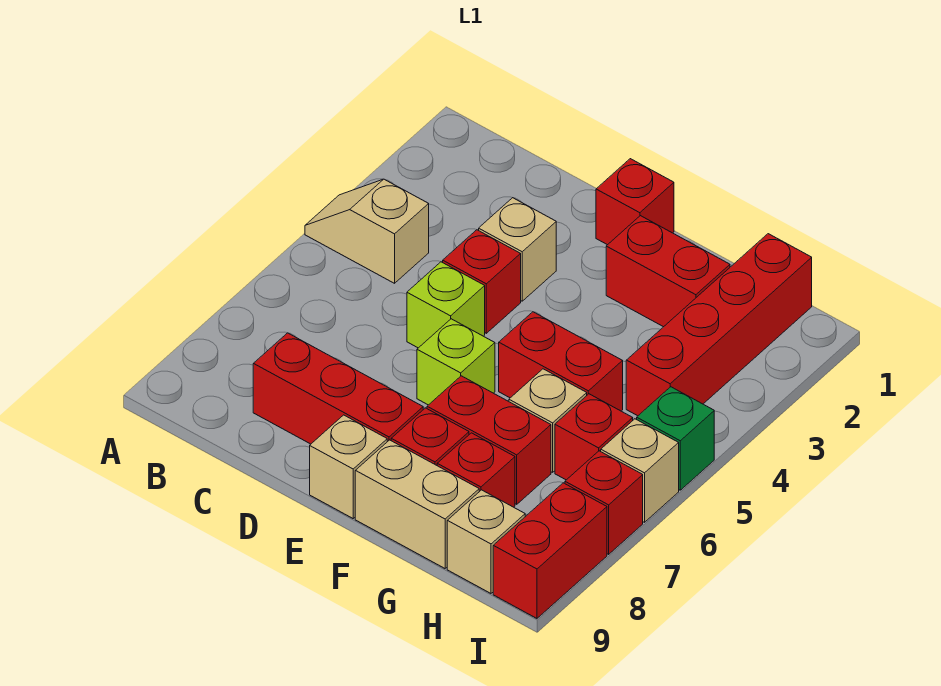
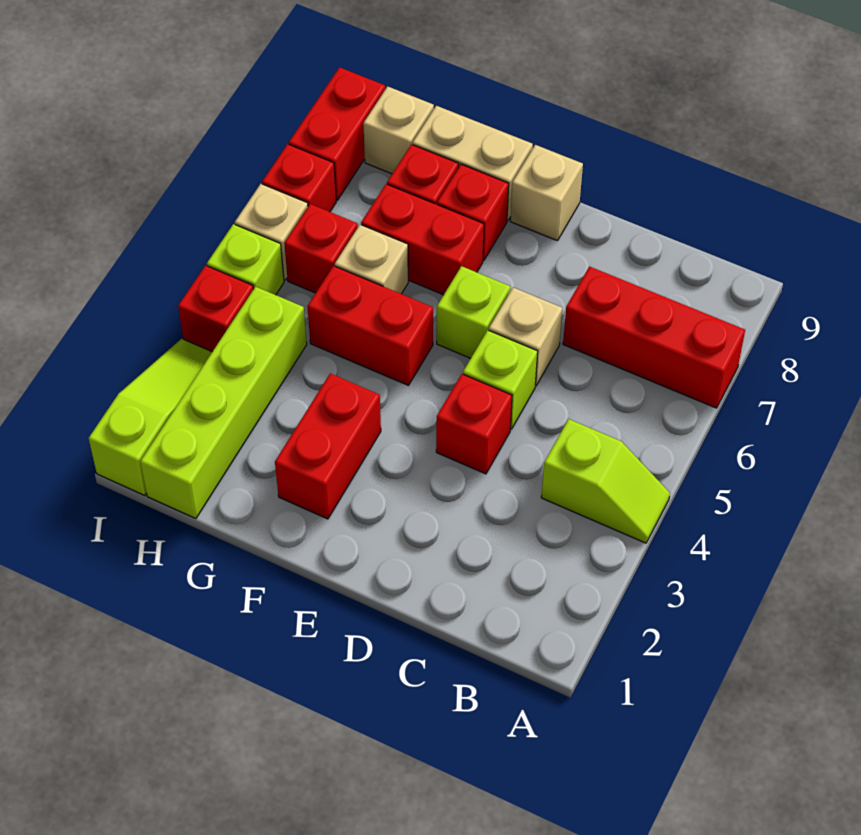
tan 1x2 slope [305,179,429,283] -> lime 1x2 slope [541,419,670,543]
red 1x3 brick [253,333,423,444] -> red 1x3 brick moved to [563,267,745,408]
tan 1x1 brick [479,198,556,301] -> tan 1x1 brick moved to [489,287,562,386]
red 1x1 brick [596,159,674,245] -> red 1x1 brick moved to [178,265,253,352]
red 1x2 brick [606,216,730,327] -> red 1x2 brick turned to [275,374,381,519]
red 1x4 brick [626,234,812,416] -> lime 1x4 brick [140,287,307,519]
none -> lime 1x3 slope [89,339,212,495]
green 1x1 brick [637,387,714,490] -> lime 1x1 brick [207,224,284,295]

